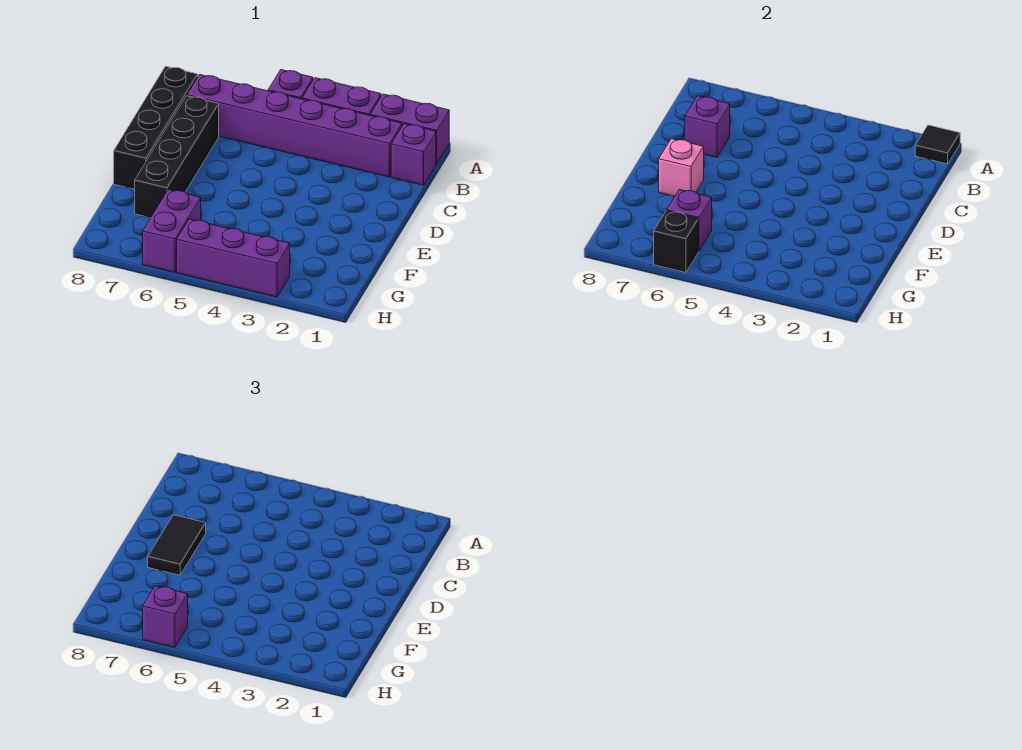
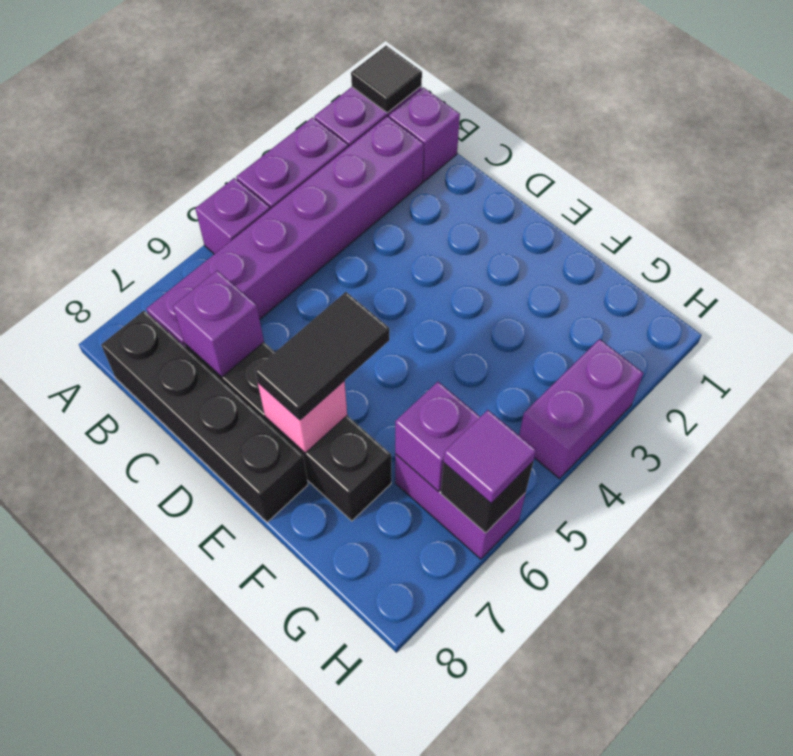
black 1x2 tile [148,515,206,575] -> black 1x2 tile turned to [255,292,389,420]
purple 1x3 brick [177,219,290,297] -> purple 1x2 brick [519,339,643,479]
purple 1x1 brick [143,586,188,647] -> purple 1x1 tile [444,410,536,503]

